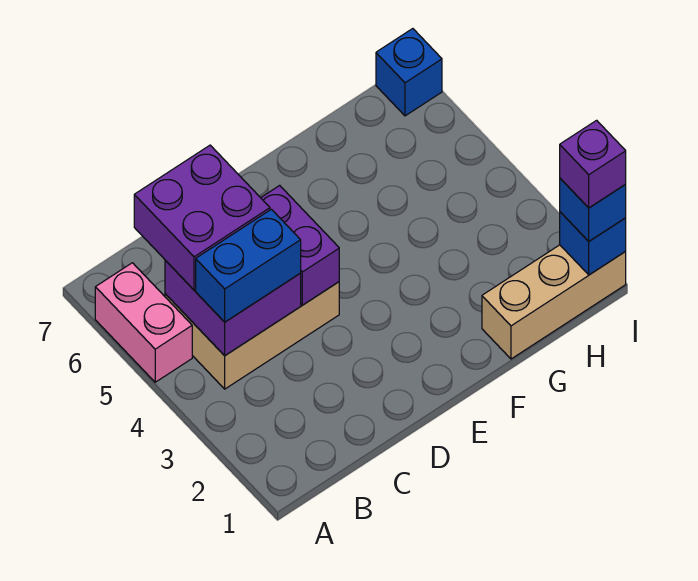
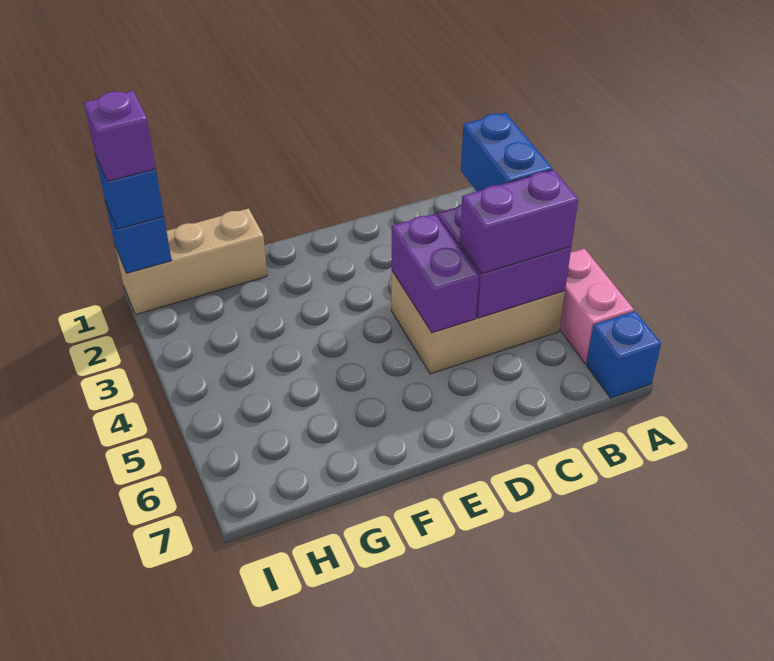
blue 1x2 brick [196,209,301,322] -> blue 1x2 brick turned to [461,113,552,191]
purple 2x2 brick [134,145,270,290] -> purple 1x2 brick [459,170,578,274]
blue 1x1 brick [376,29,442,116] -> blue 1x1 brick moved to [586,311,661,398]

